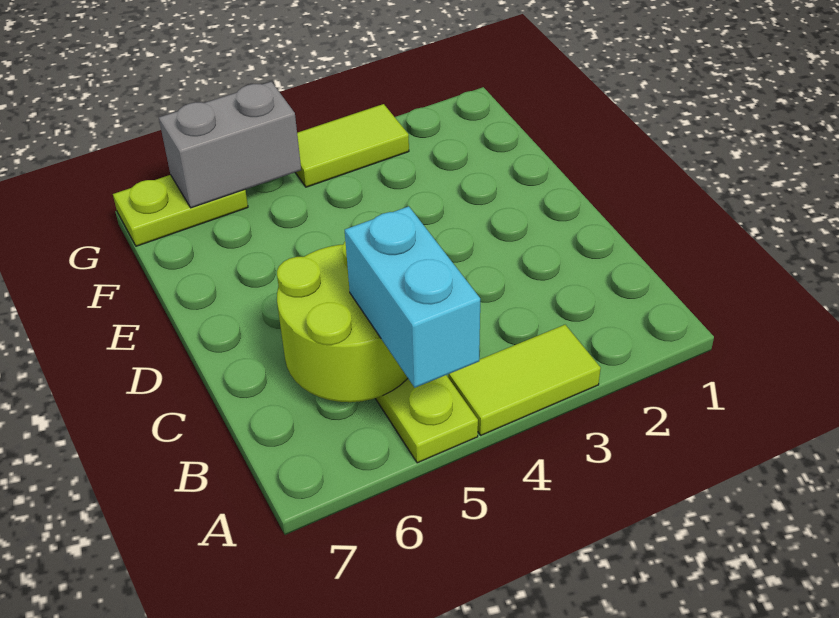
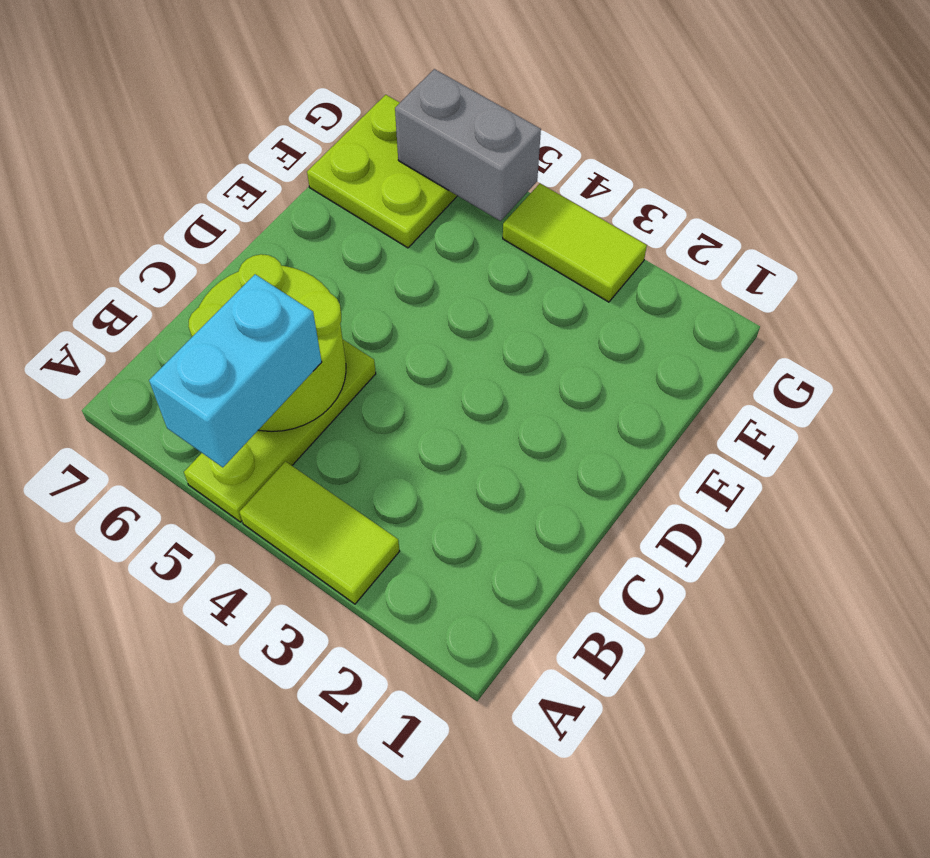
lime 1x2 plate [113,175,248,246] -> lime 2x2 plate [307,95,457,248]

